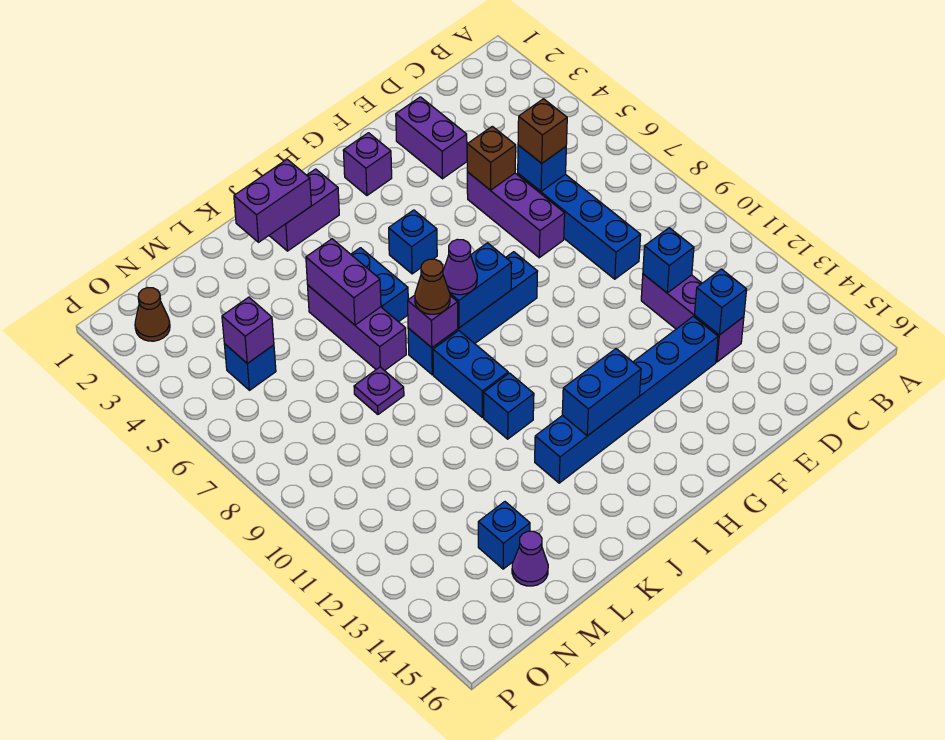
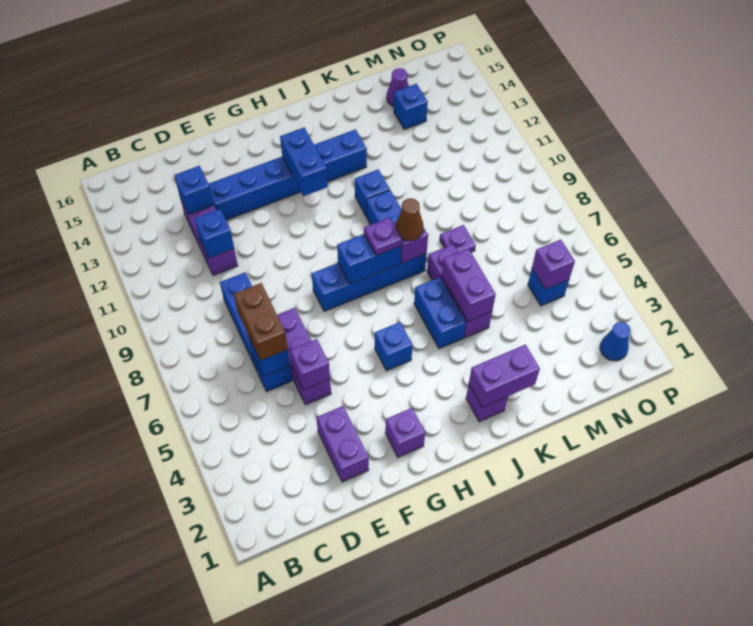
brown 1x1 brick [518,99,567,163] -> brown 1x2 brick [234,283,288,360]
brown 1x1 brick [467,126,516,190] -> purple 1x1 brick [290,339,330,390]
blue 1x2 brick [562,349,641,436] -> blue 1x2 brick turned to [280,127,328,196]
purple 1x2 brick [269,169,339,251] -> purple 1x1 brick [466,385,508,422]
purple 1x1 cone [443,239,477,295] -> purple 1x1 plate [364,218,402,255]
brown 1x1 cone [135,288,170,341] -> blue 1x1 cone [600,322,631,361]

